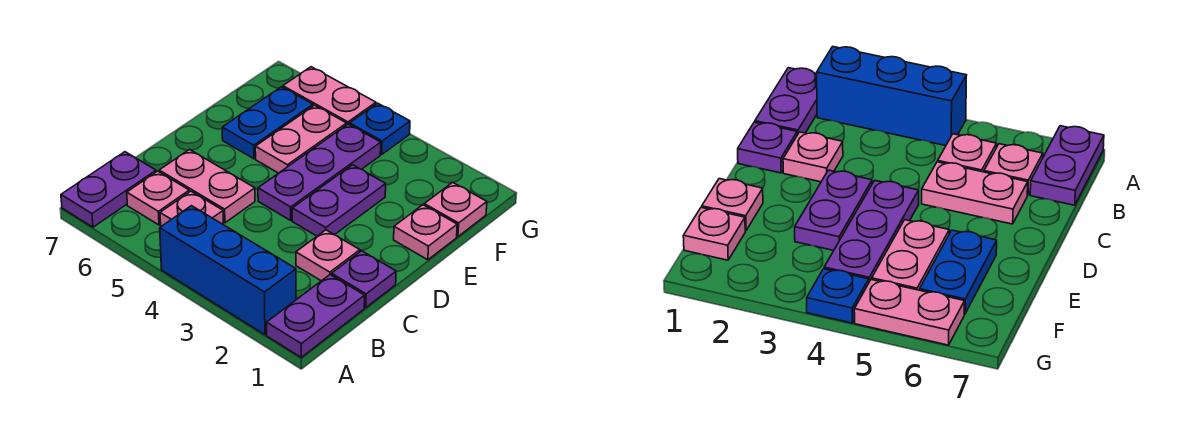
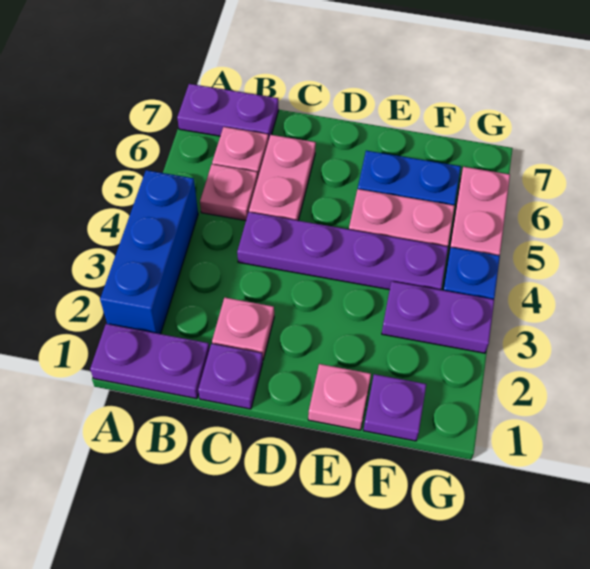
purple 1x2 plate [292,165,386,236] -> purple 1x2 plate moved to [382,281,494,353]
purple 1x3 plate [258,124,381,220] -> purple 1x4 plate [237,212,448,290]
pink 1x1 plate [424,182,487,237] -> purple 1x1 plate [363,374,426,441]

